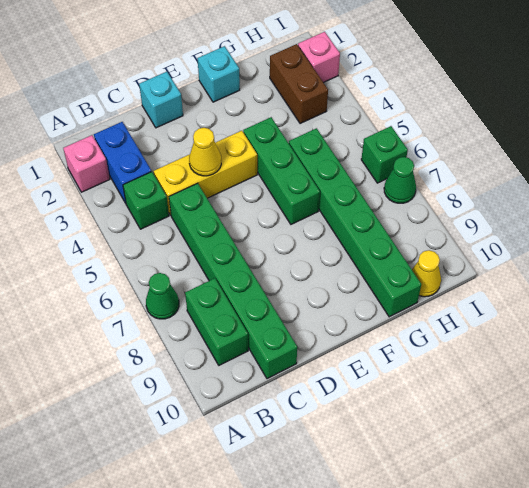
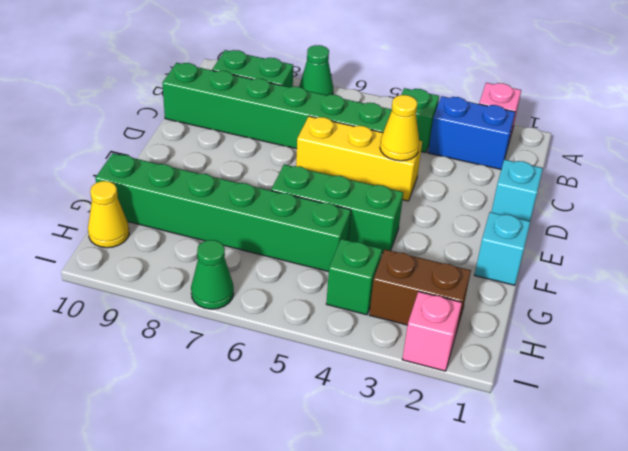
yellow 1x3 brick [154,131,257,215] -> yellow 1x3 brick turned to [296,116,422,201]
green 1x1 brick [361,126,408,183] -> green 1x1 brick moved to [326,239,382,315]

